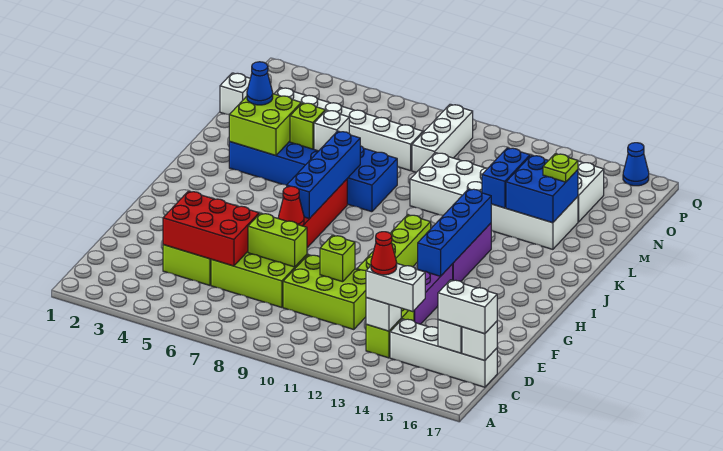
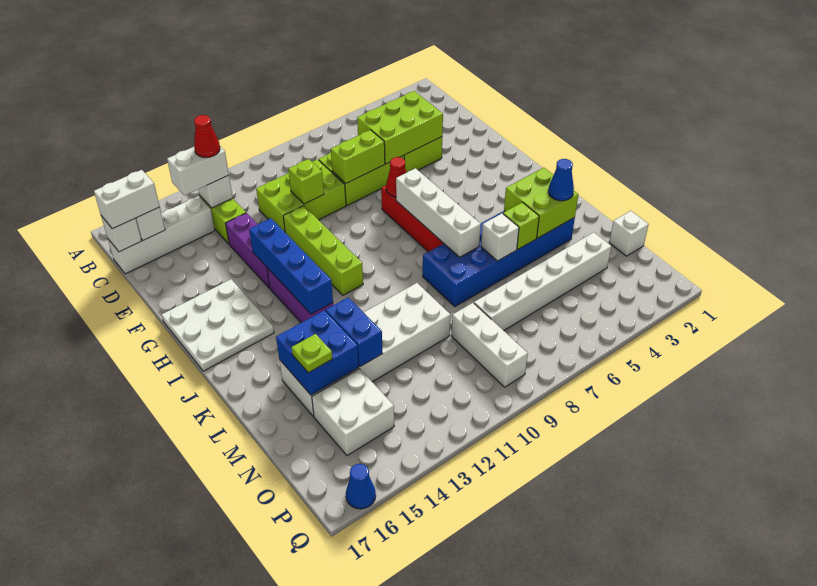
red 2x3 brick [163,191,259,266] -> lime 2x3 brick [357,91,443,164]
none -> white 3x3 plate [162,279,274,371]
blue 1x4 brick [287,131,360,219] -> white 1x4 brick [396,168,481,257]

